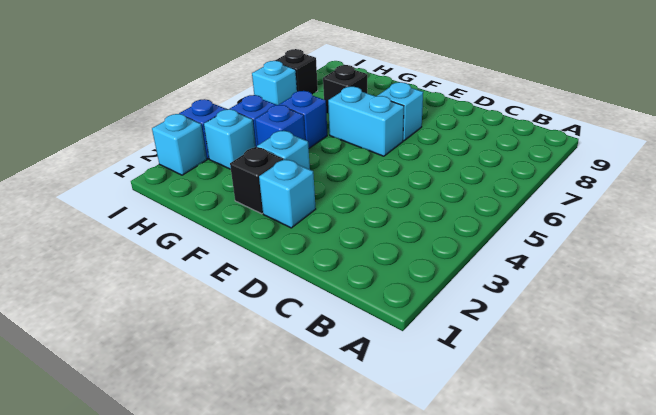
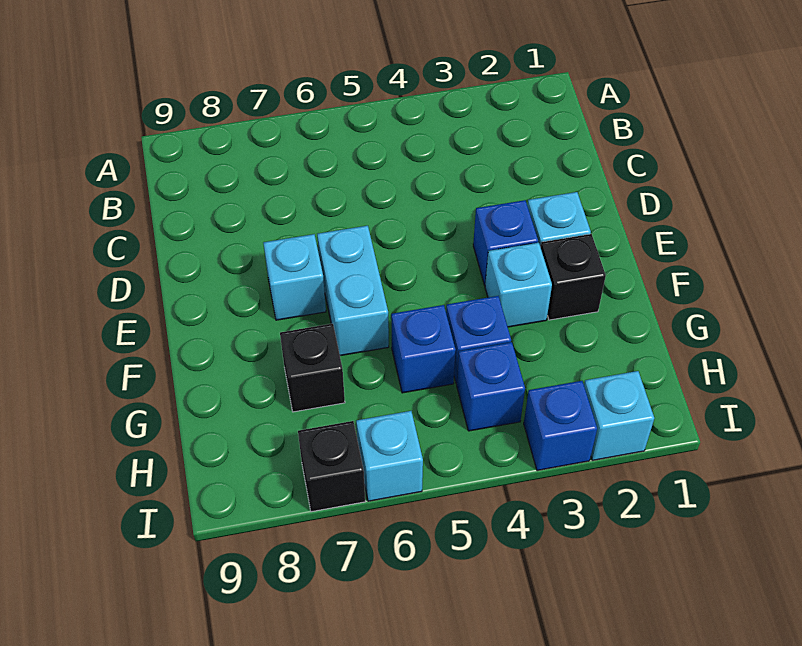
none -> blue 1x1 brick [473,200,538,285]
cyan 1x1 brick [204,109,256,169] -> none

